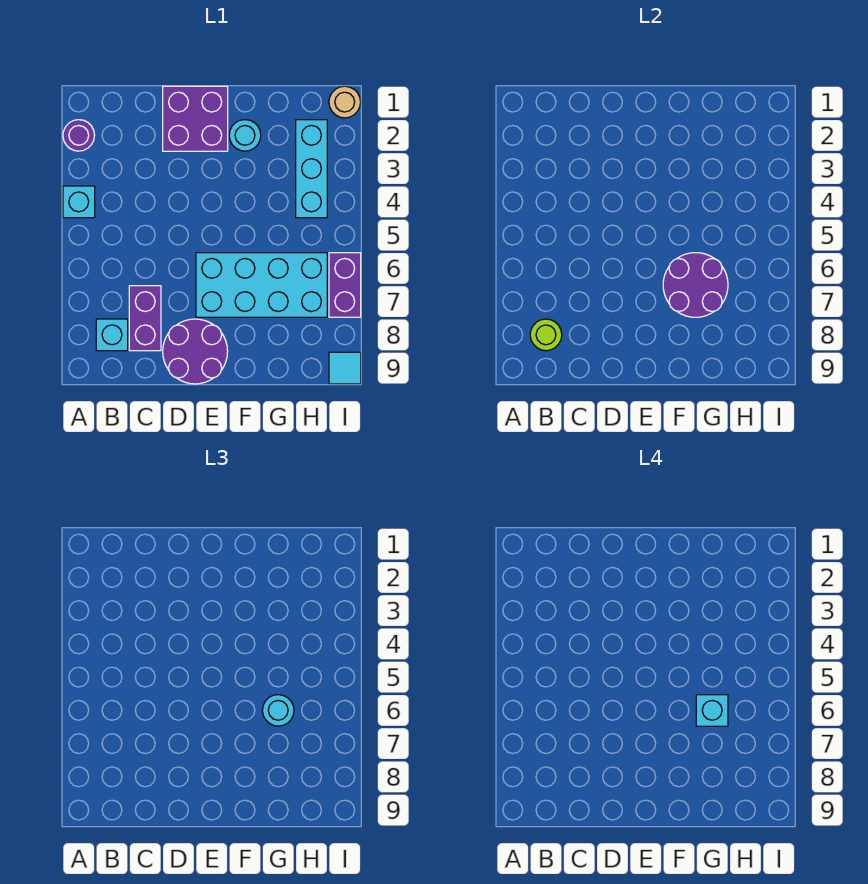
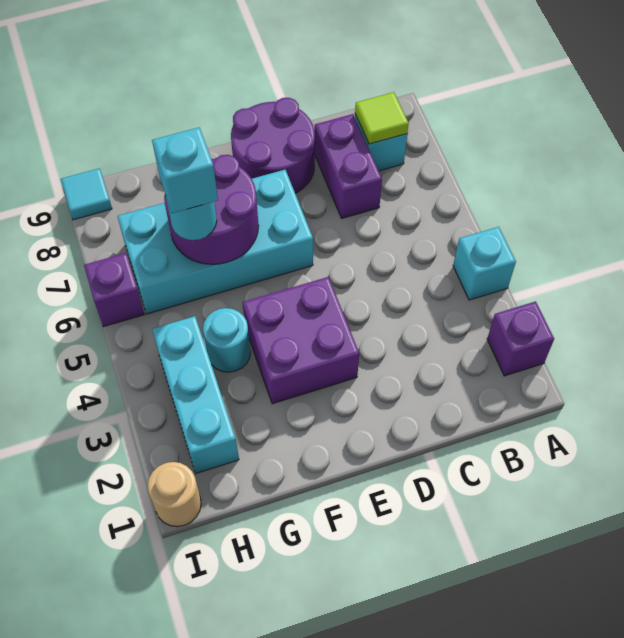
purple 1x1 round brick [63,120,95,151] -> purple 1x1 brick [487,301,554,376]
lime 1x1 round brick [530,319,562,351] -> lime 1x1 tile [355,92,409,144]
purple 2x2 brick [163,86,228,151] -> purple 2x2 brick moved to [243,277,359,404]
cyan 1x1 round brick [229,120,261,151] -> cyan 1x1 round brick moved to [203,308,251,372]
purple 1x2 brick [329,253,361,317] -> purple 1x1 brick [84,253,144,327]

